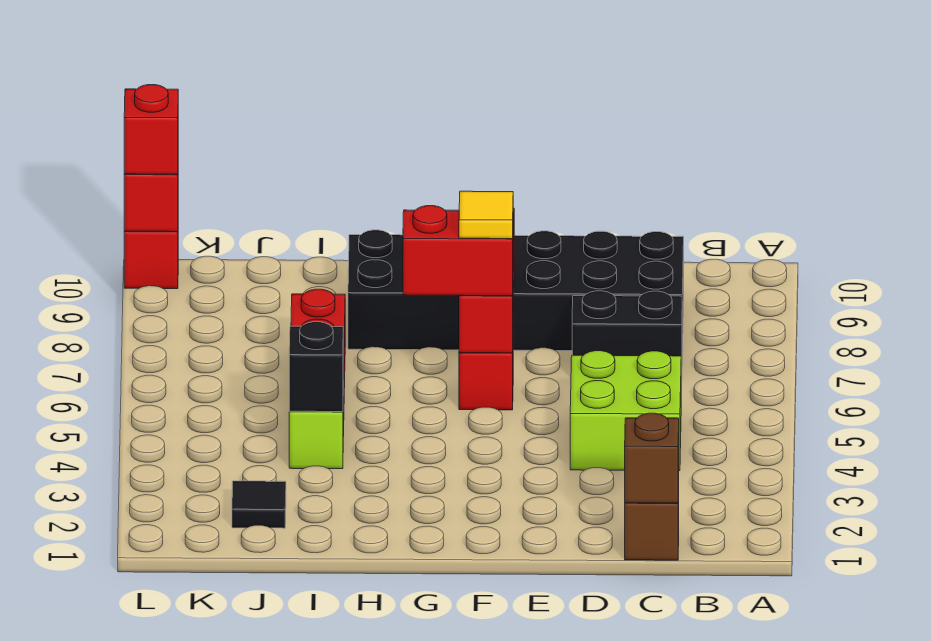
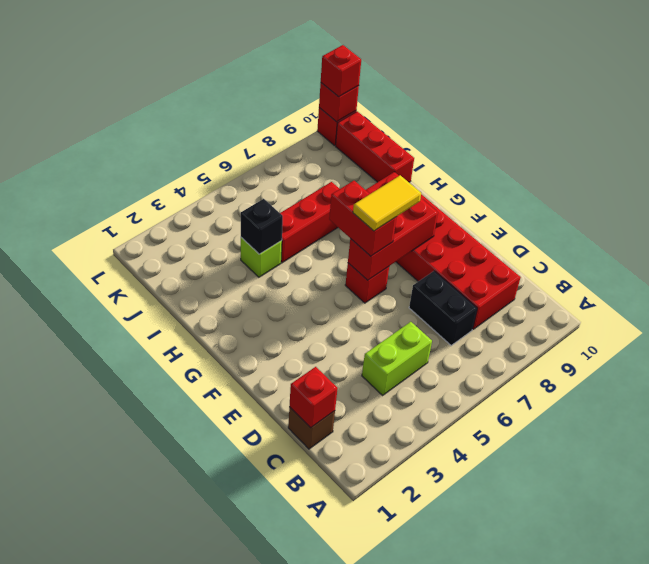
brown 1x1 brick [625,413,679,503] -> red 1x1 brick [289,367,338,428]
lime 2x2 brick [570,351,681,471] -> lime 1x2 brick [362,322,432,395]
black 2x6 brick [348,230,684,351] -> red 2x6 brick [366,172,521,329]
yellow 1x1 tile [459,191,513,239] -> yellow 1x2 tile [353,175,421,231]
none -> red 1x3 brick [336,111,414,182]
black 1x1 tile [232,481,286,528] -> none

